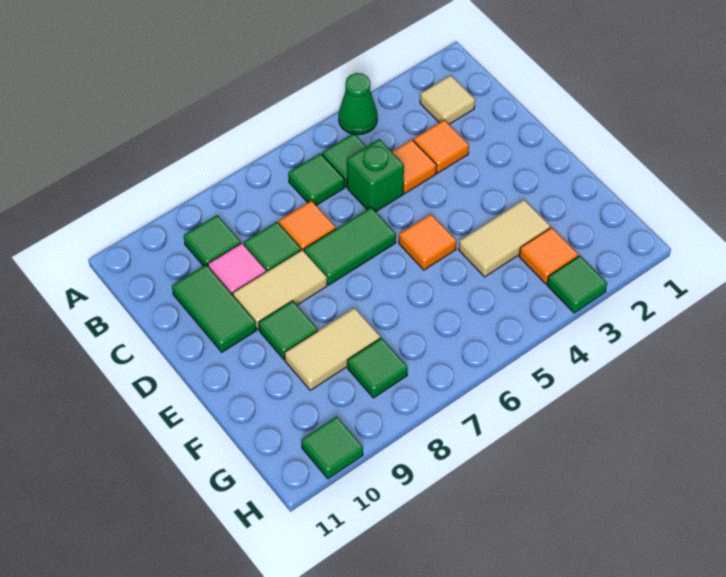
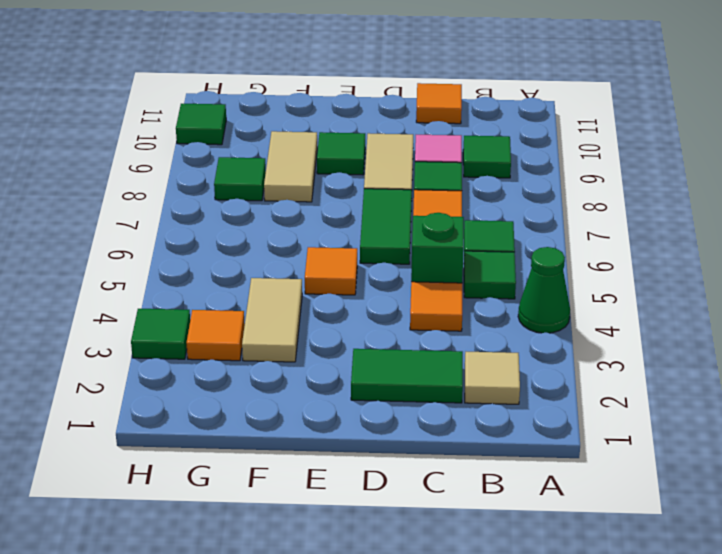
orange 1x1 tile [413,120,469,173] -> orange 1x1 tile moved to [416,83,462,124]
green 1x2 tile [172,265,256,352] -> green 1x2 tile moved to [351,349,463,403]

